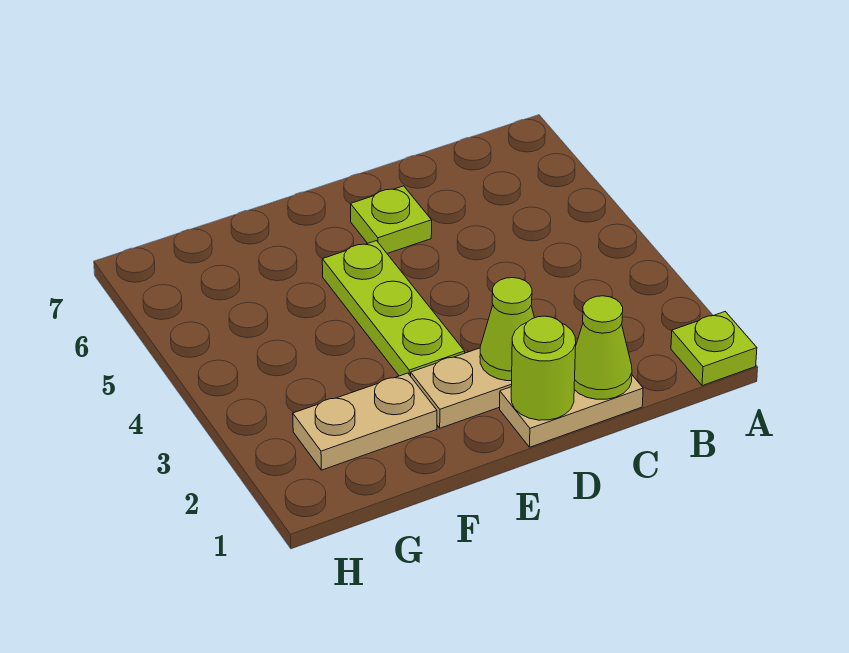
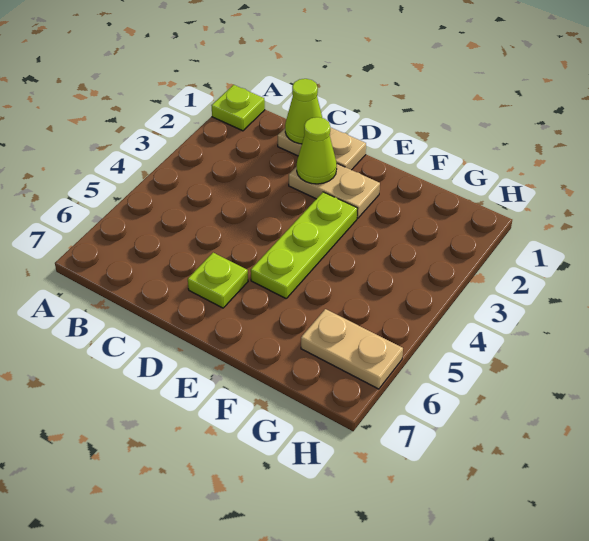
lime 1x1 round brick [511,316,576,420] -> none
tan 1x2 plate [293,373,437,470] -> tan 1x2 plate moved to [301,309,403,389]

